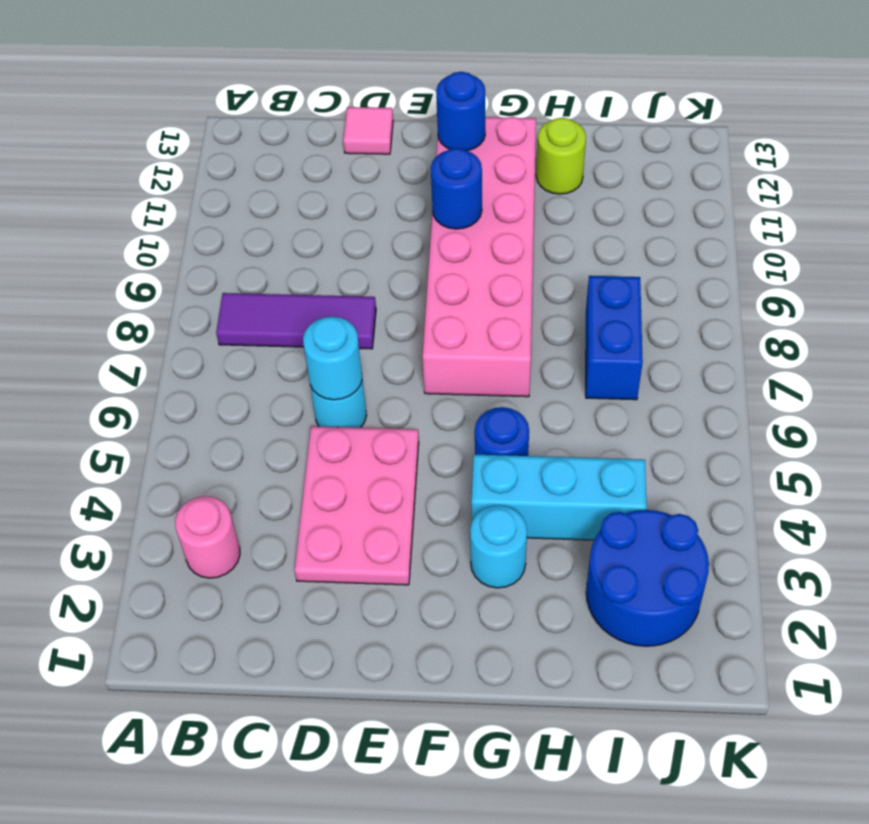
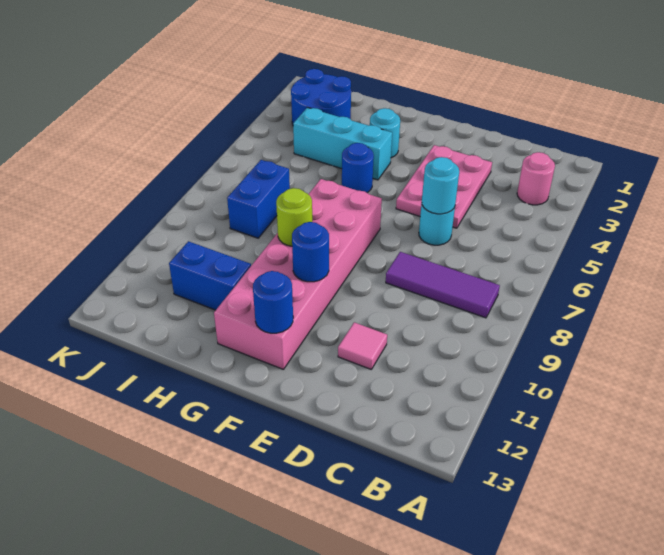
pink 1x1 tile [343,107,393,154] -> pink 1x1 tile moved to [338,322,387,369]
none -> blue 1x2 brick [169,241,251,310]
lime 1x1 round brick [536,118,586,194] -> lime 1x1 round brick moved to [276,188,312,246]

